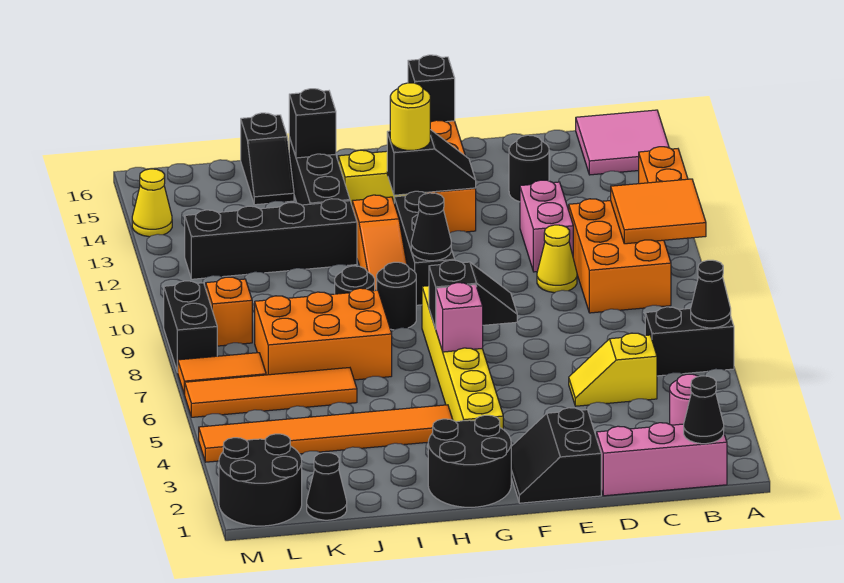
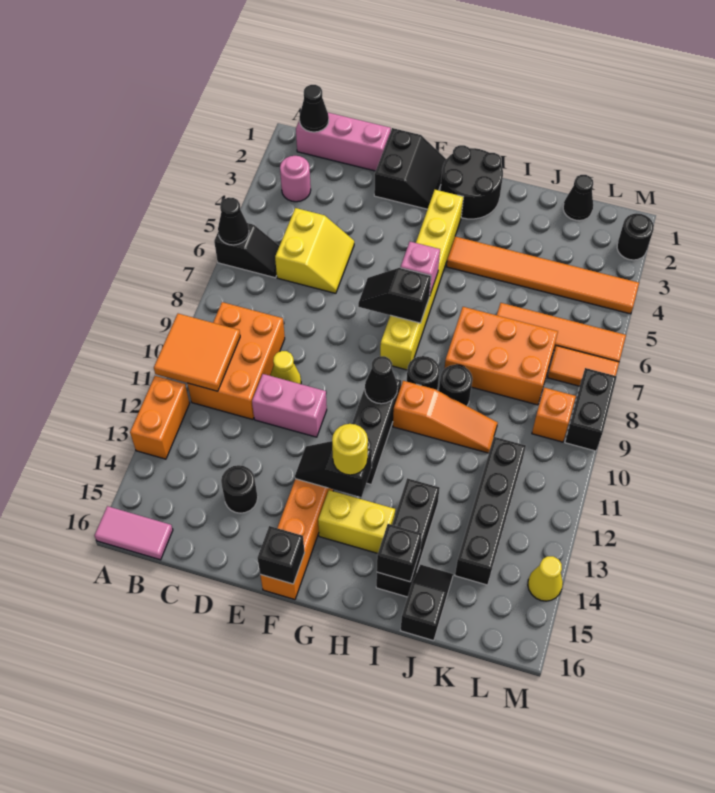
black 1x2 brick [645,307,734,376] -> black 1x2 slope [214,223,279,278]
pink 2x2 tile [576,110,669,175] -> pink 1x2 tile [94,506,173,560]
yellow 1x2 slope [569,333,657,406] -> yellow 2x2 slope [275,208,354,293]
pink 1x2 brick [520,180,573,272] -> pink 1x2 brick turned to [252,374,327,437]
orange 1x3 slope [352,195,407,290] -> orange 1x3 slope turned to [393,381,498,453]
black 1x4 brick [185,199,357,279] -> black 1x4 brick turned to [455,437,526,585]
black 2x2 round brick [219,434,302,526] -> black 1x1 round brick [617,214,654,260]

